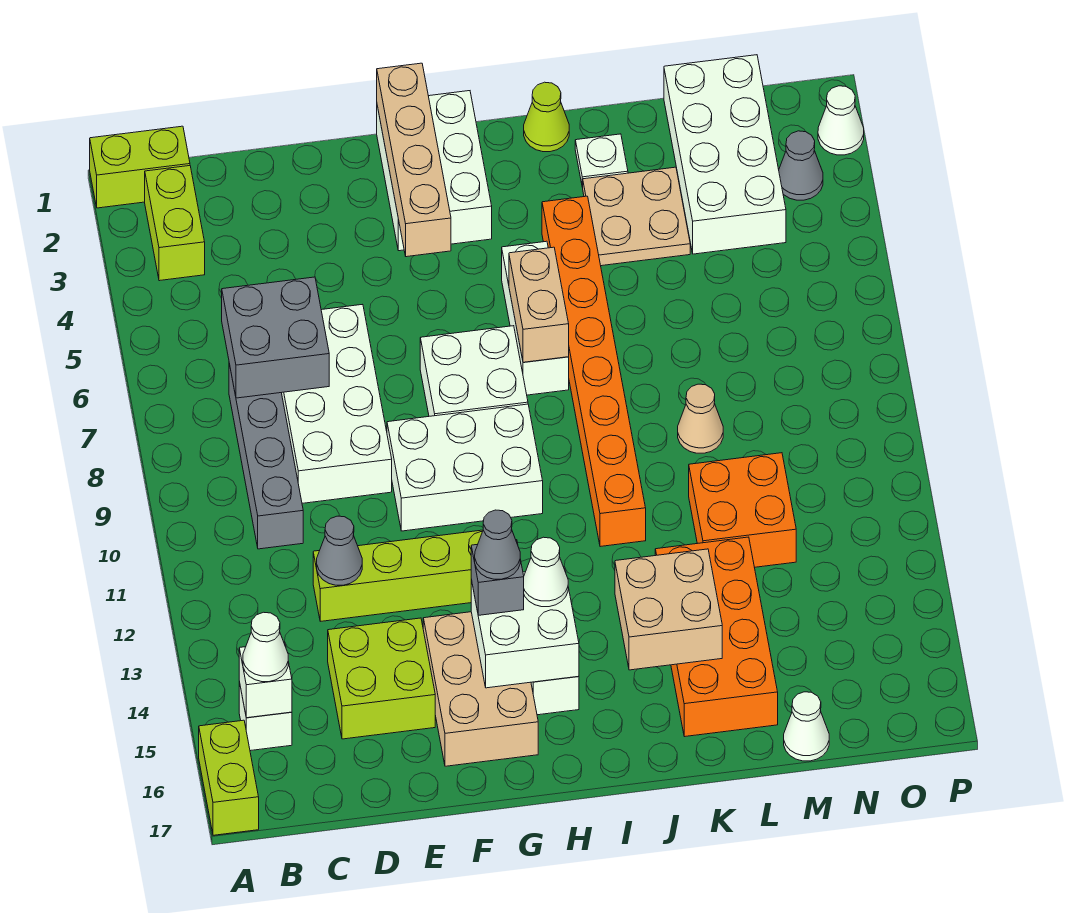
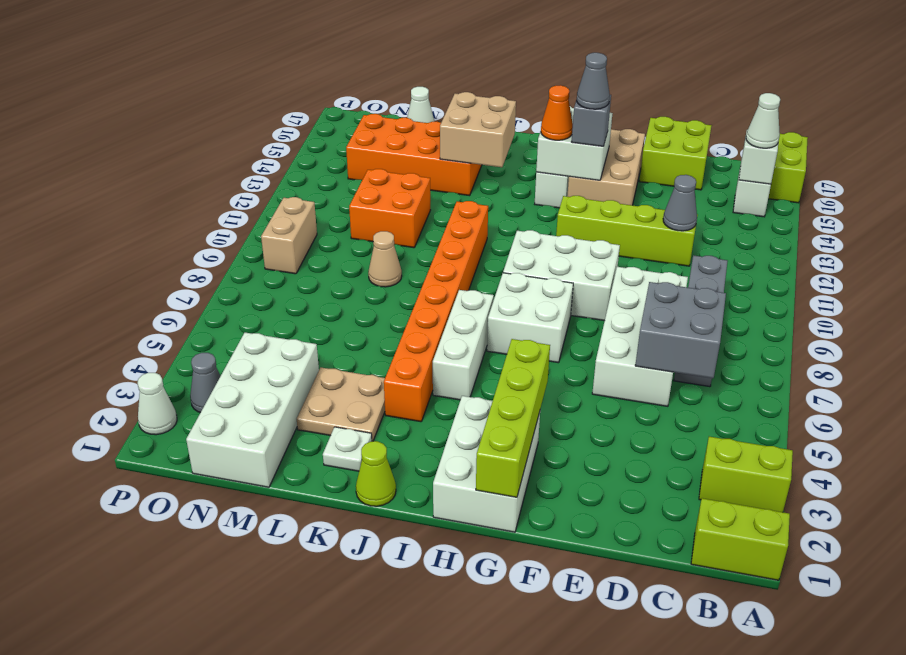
lime 1x2 brick [145,166,205,281] -> lime 1x2 brick turned to [699,437,793,512]
lime 2x2 brick [328,618,435,739] -> lime 2x2 brick moved to [640,117,712,190]
tan 1x4 brick [377,63,451,257] -> lime 1x4 brick [476,339,550,497]
white 1x1 cone [524,537,568,607] -> orange 1x1 cone [541,85,573,140]
tan 1x2 brick [509,247,569,362] -> tan 1x2 brick moved to [261,197,317,274]
orange 2x4 brick [655,537,778,737] -> orange 2x4 brick turned to [346,114,482,196]

